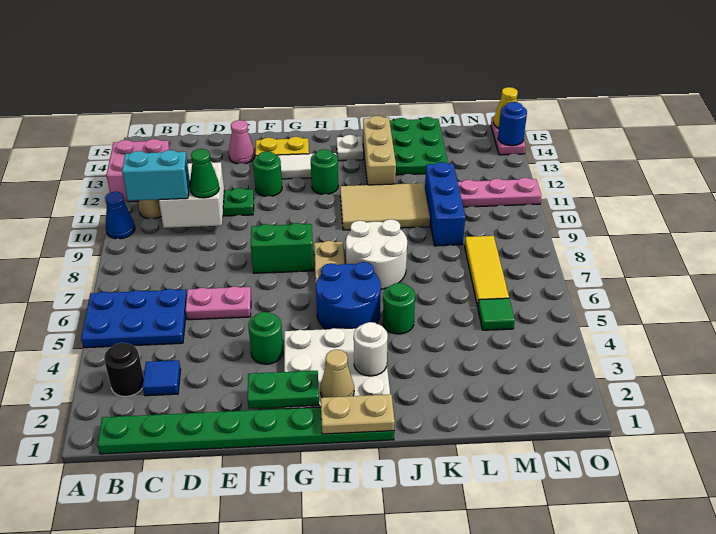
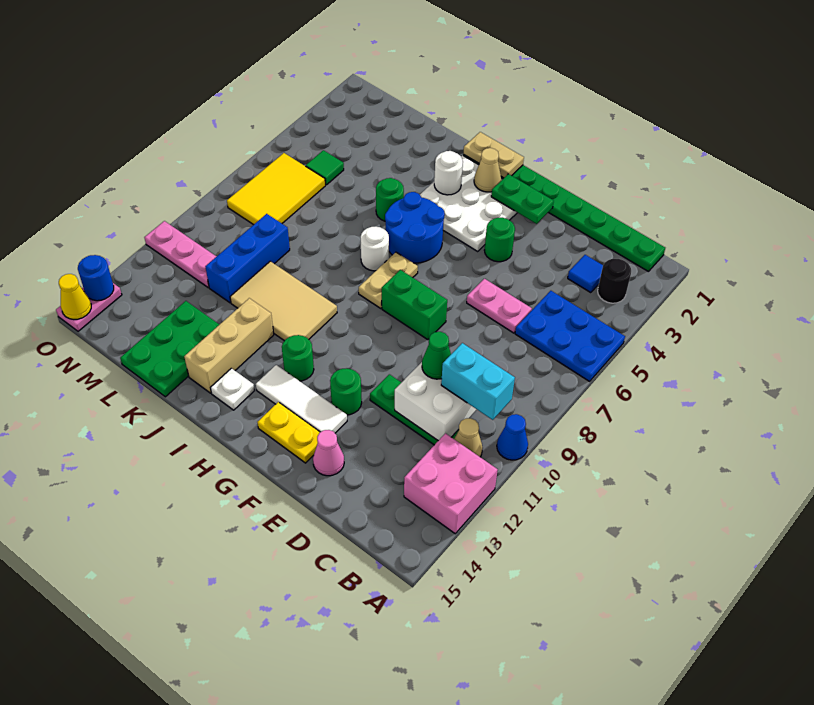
white 2x2 round brick [346,219,407,289] -> white 1x1 round brick [361,227,389,271]
yellow 1x3 tile [464,236,509,307] -> yellow 2x3 tile [227,153,325,225]

